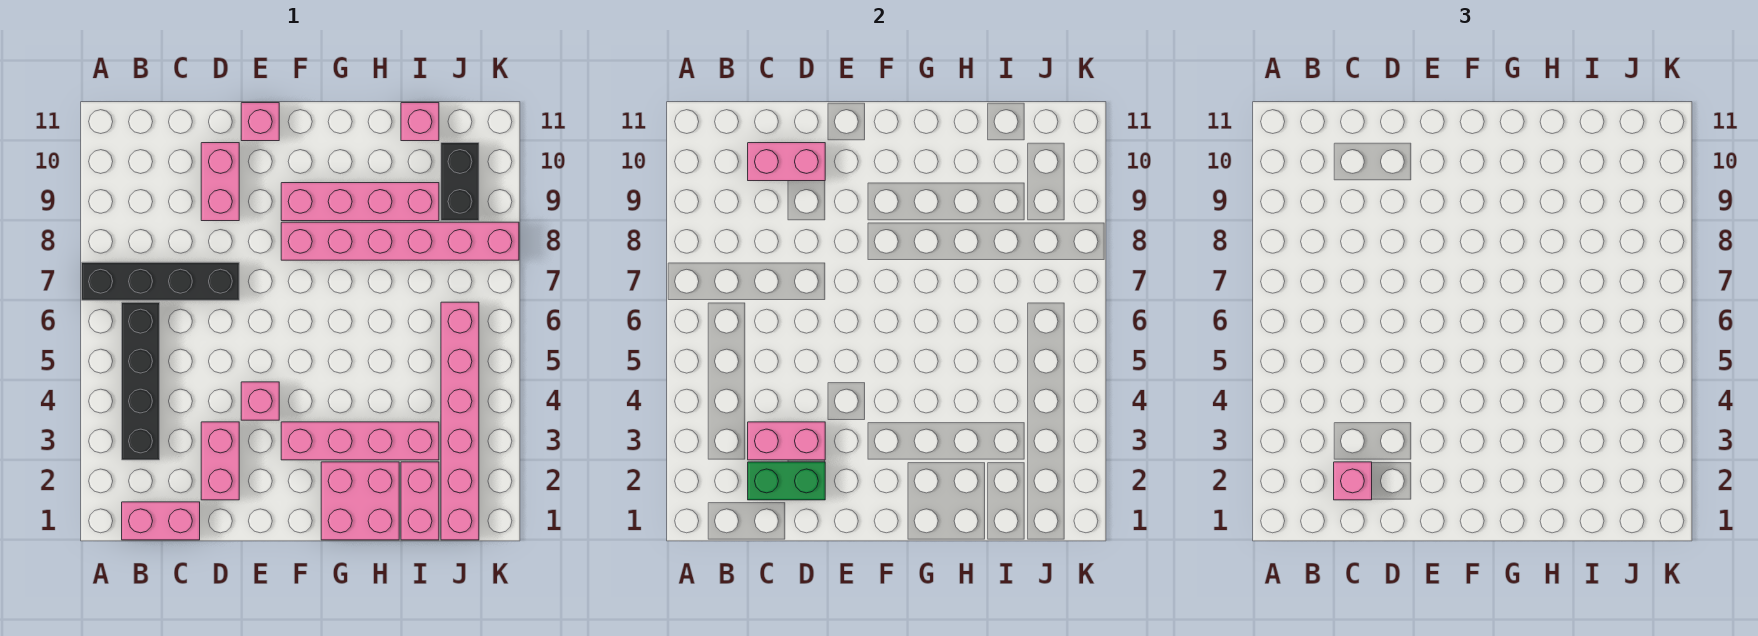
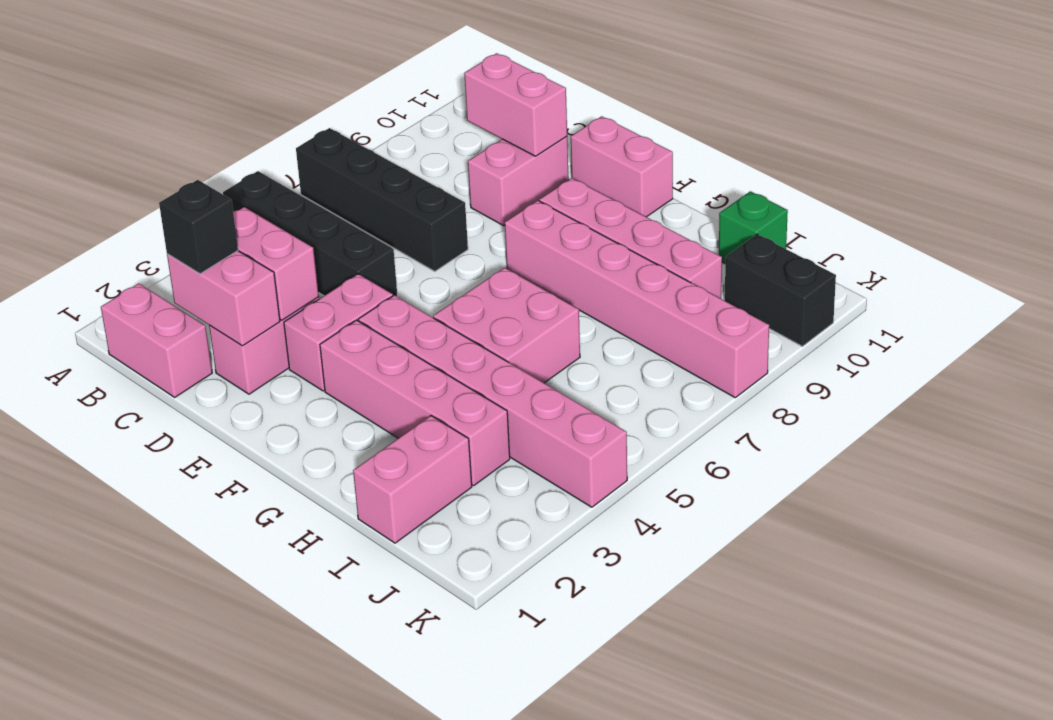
black 1x4 brick [122,302,160,460] -> black 1x4 brick turned to [223,171,397,296]
green 1x2 brick [748,462,825,500] -> pink 1x2 brick [167,251,280,346]
pink 1x1 brick [1334,462,1372,500] -> black 1x1 brick [159,180,238,274]
pink 1x1 brick [241,382,279,420] -> pink 1x2 brick [284,274,393,391]
pink 1x1 brick [241,103,279,141] -> pink 1x2 brick [571,116,673,217]
pink 2x2 brick [321,462,399,540] -> pink 2x2 brick moved to [433,268,580,383]
pink 1x1 brick [401,103,439,141] -> green 1x1 brick [719,191,788,263]
pink 1x6 brick [441,302,479,540] -> pink 1x6 brick turned to [358,295,627,507]
black 1x2 brick [441,143,479,221] -> black 1x2 brick turned to [725,234,836,346]

